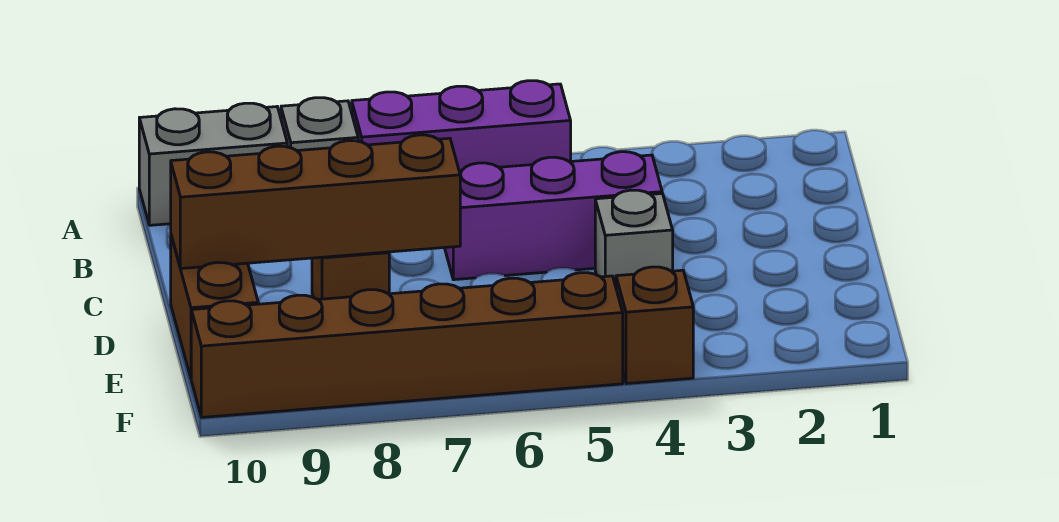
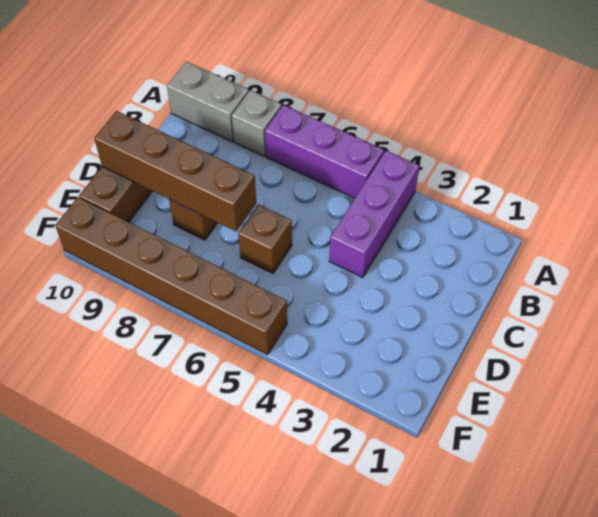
purple 1x3 brick [445,152,662,280] -> purple 1x3 brick turned to [329,151,419,277]
grey 1x1 brick [595,190,673,286] -> none
brown 1x1 brick [616,267,693,384] -> brown 1x1 brick moved to [238,204,292,273]

